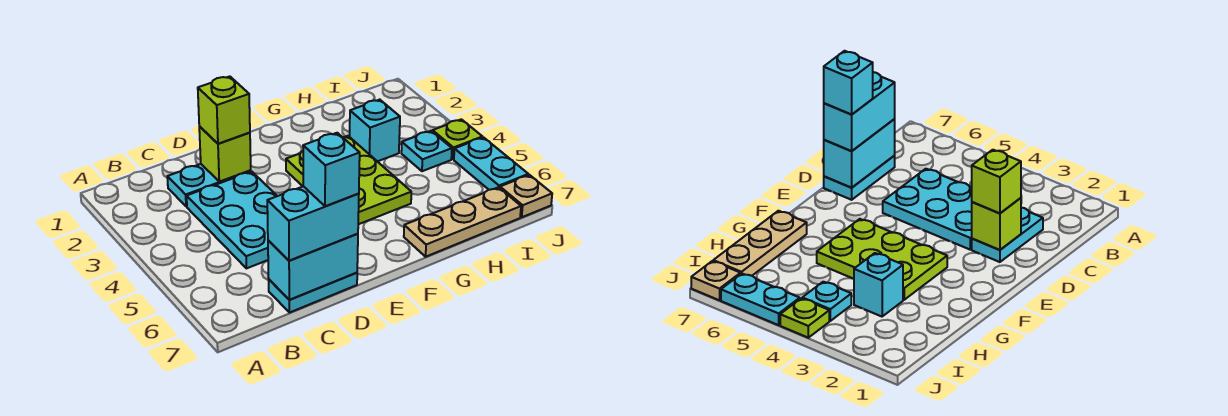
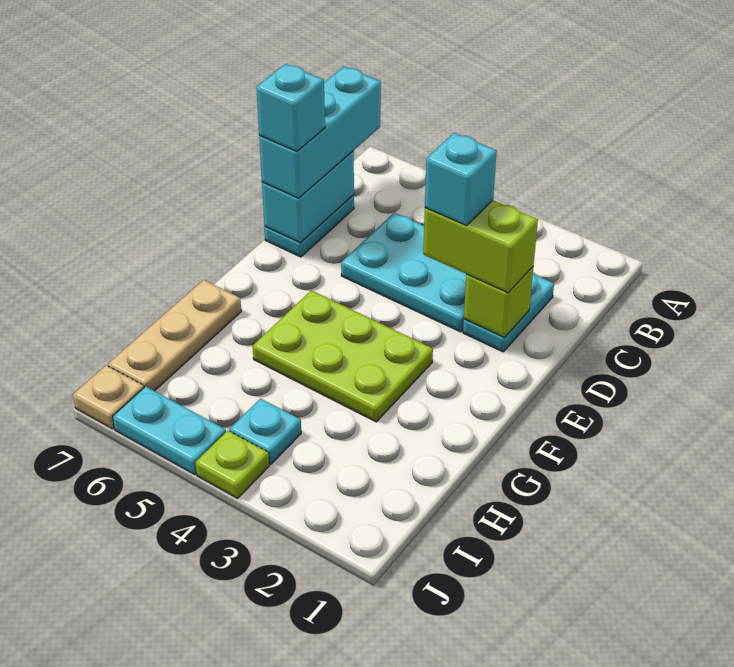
cyan 1x2 brick [267,186,359,261] -> cyan 1x3 brick [259,67,381,198]
lime 1x1 brick [198,76,250,144] -> lime 1x2 brick [423,200,538,293]
cyan 1x1 brick [350,100,400,161] -> cyan 1x1 brick moved to [425,133,497,226]

